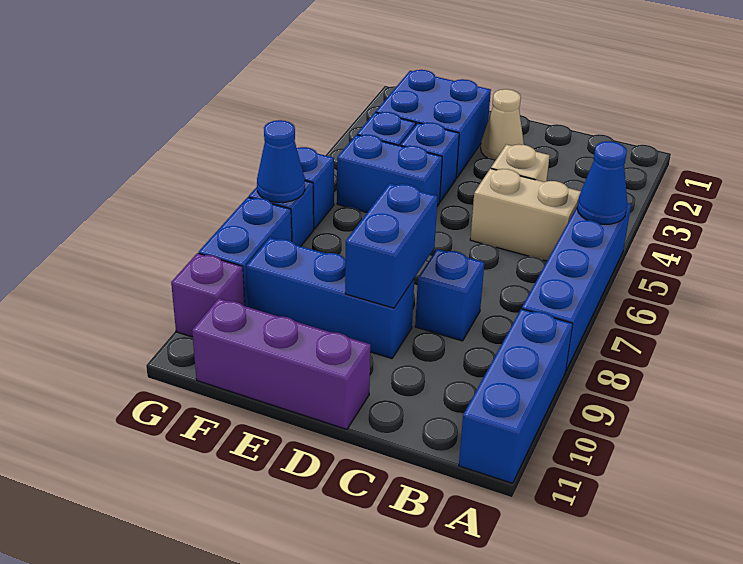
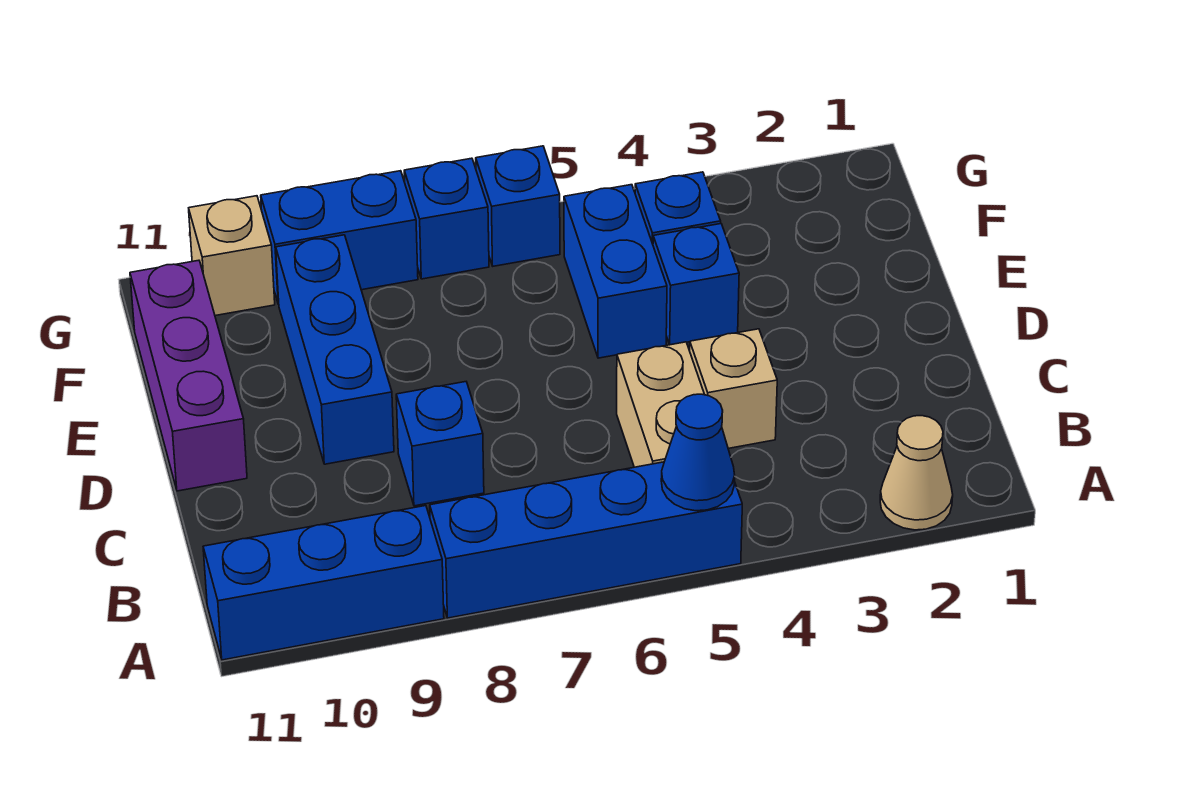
tan 1x1 cone [481,89,524,160] -> tan 1x1 cone moved to [880,416,953,530]
blue 1x2 brick [345,183,438,308] -> none
blue 2x2 brick [376,70,491,178] -> none
blue 1x1 cone [257,120,305,202] -> none
purple 1x1 brick [171,253,245,337] -> tan 1x1 brick [189,196,275,316]

